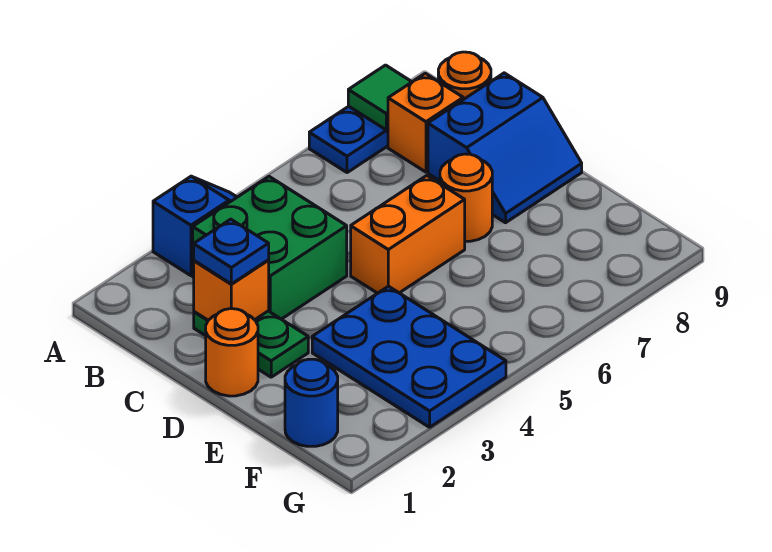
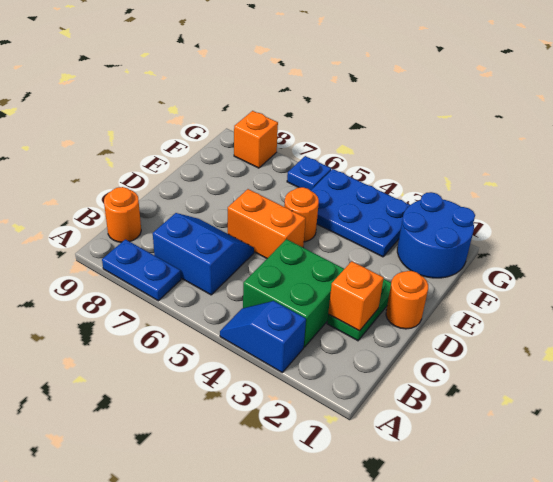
green 1x1 tile [348,65,412,130] -> none
orange 1x1 brick [388,73,463,172] -> orange 1x1 brick moved to [234,111,278,168]
blue 1x1 plate [194,219,269,284] -> blue 1x1 plate moved to [287,156,331,190]
blue 2x2 slope [428,73,582,223] -> blue 2x2 slope moved to [153,213,254,295]
orange 1x1 round brick [440,154,492,241] -> orange 1x1 round brick moved to [284,187,319,242]
blue 2x3 plate [312,286,506,427] -> blue 2x3 plate turned to [310,169,410,257]
blue 1x1 round brick [285,359,338,446] -> blue 2x2 round brick [397,192,475,278]

